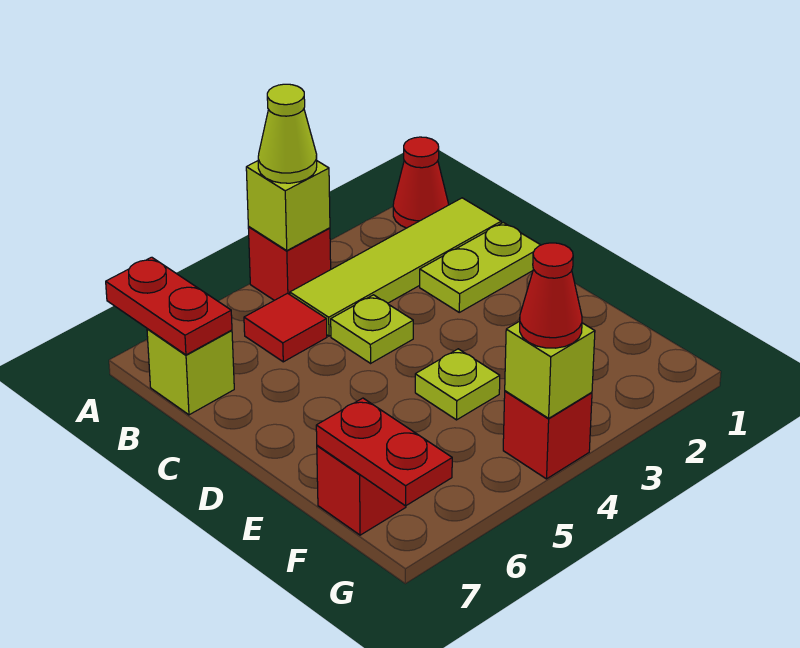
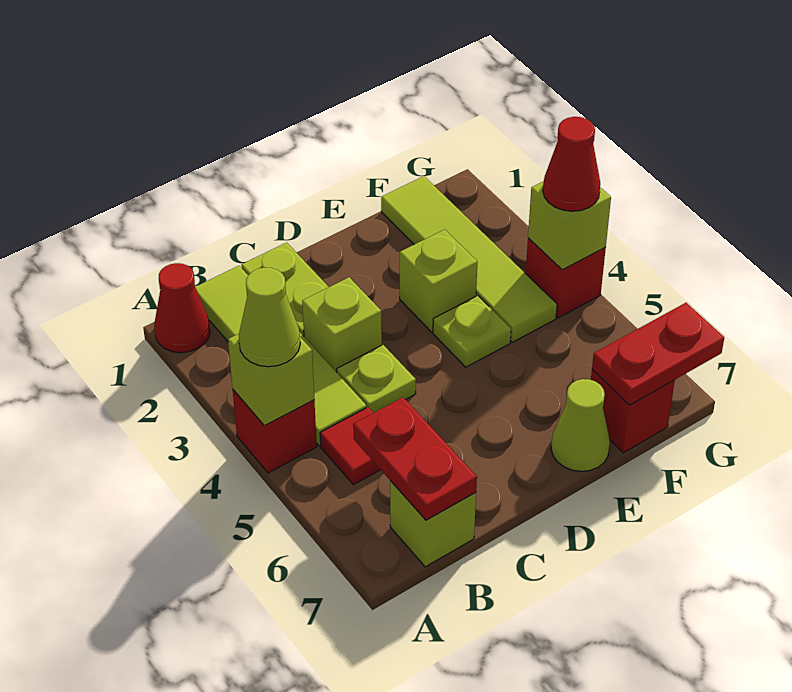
red 1x2 plate [106,257,232,355] -> red 1x2 plate turned to [353,397,477,520]
none -> lime 1x1 brick [302,277,382,372]
none -> lime 1x1 brick [400,230,477,332]
none -> lime 1x1 cone [551,379,610,471]
none -> lime 1x4 tile [381,176,557,342]

